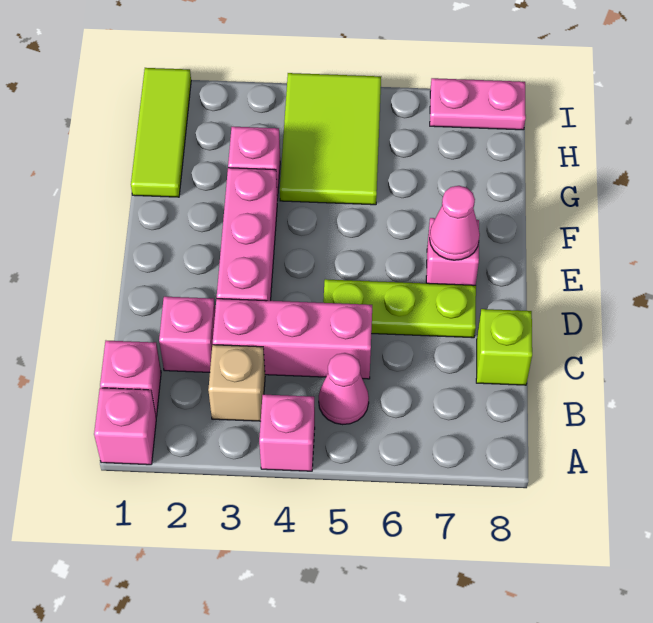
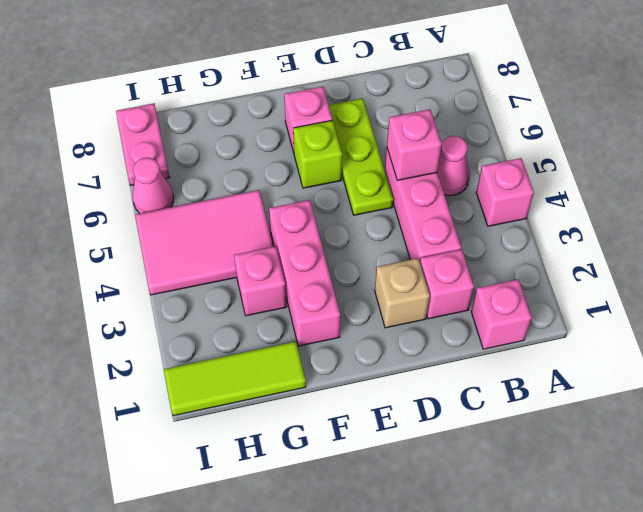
pink 1x1 brick [94,388,156,465] -> pink 1x1 brick moved to [387,109,442,180]
tan 1x1 brick [208,345,265,421] -> tan 1x1 brick moved to [375,258,430,328]
lime 1x1 brick [476,309,532,385] -> lime 1x1 brick moved to [293,120,342,188]
pink 1x3 brick [217,168,277,301] -> pink 1x3 brick turned to [269,200,340,346]
pink 1x1 cone [430,186,480,260] -> pink 1x1 cone moved to [133,158,173,213]
lime 2x3 tile [280,73,381,205] -> pink 2x3 tile [135,190,273,295]

